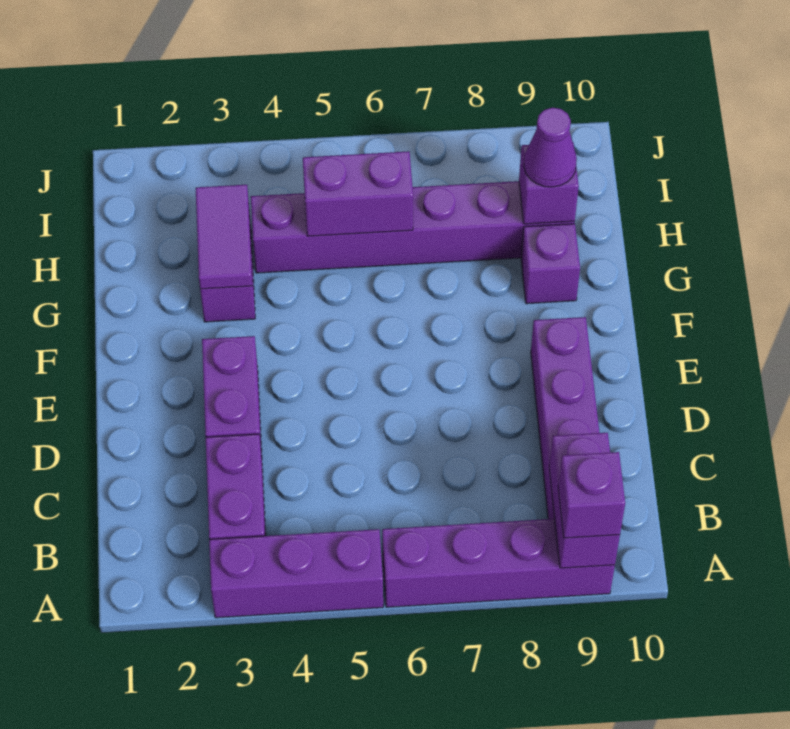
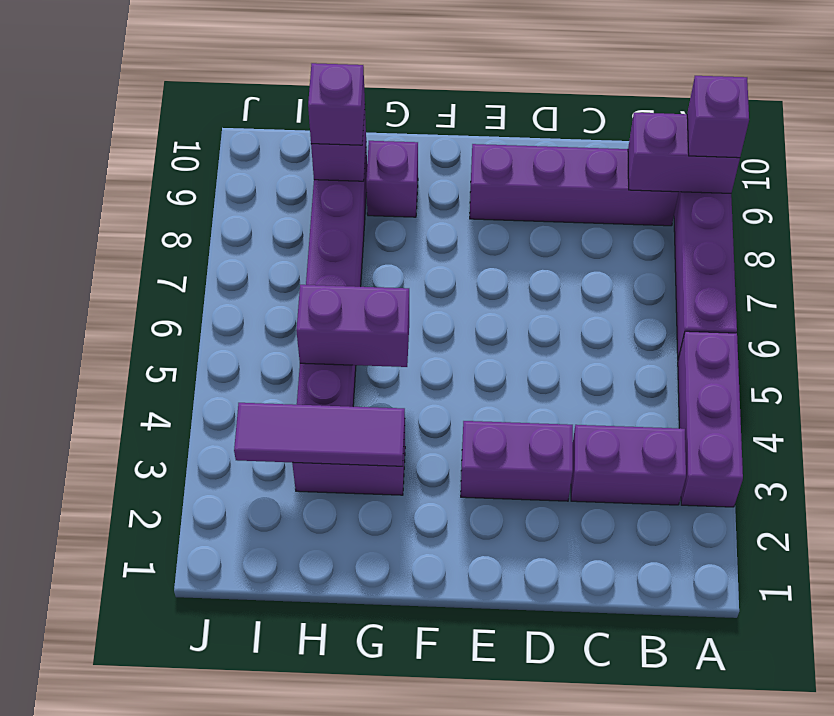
purple 1x2 tile [196,185,252,289] -> purple 1x3 tile [234,403,405,466]
purple 1x2 brick [303,151,413,236] -> purple 1x2 brick turned to [296,285,409,367]
purple 1x1 cone [524,108,577,187] -> purple 1x1 brick [308,63,365,145]

